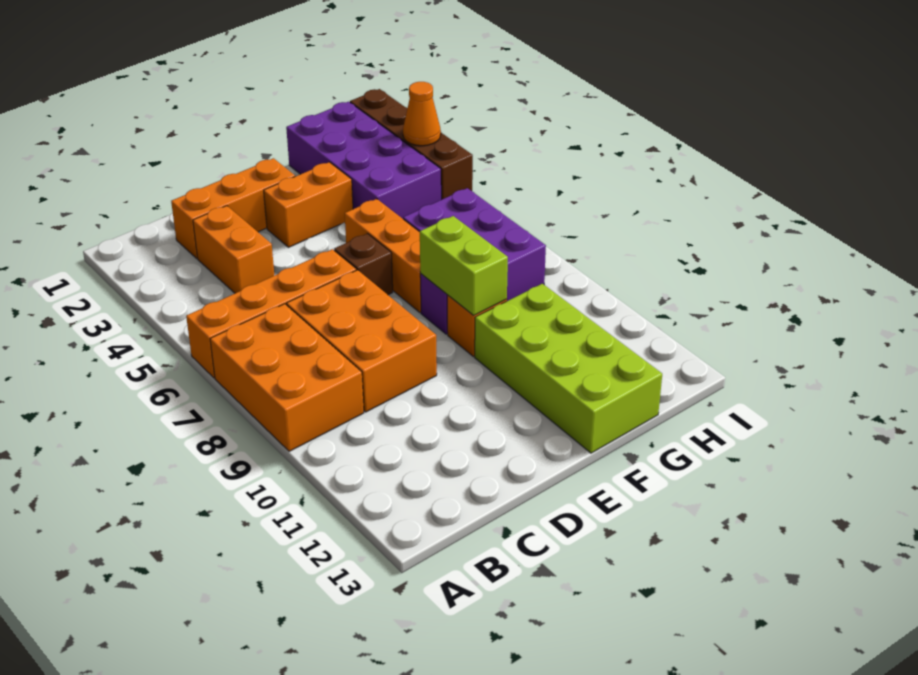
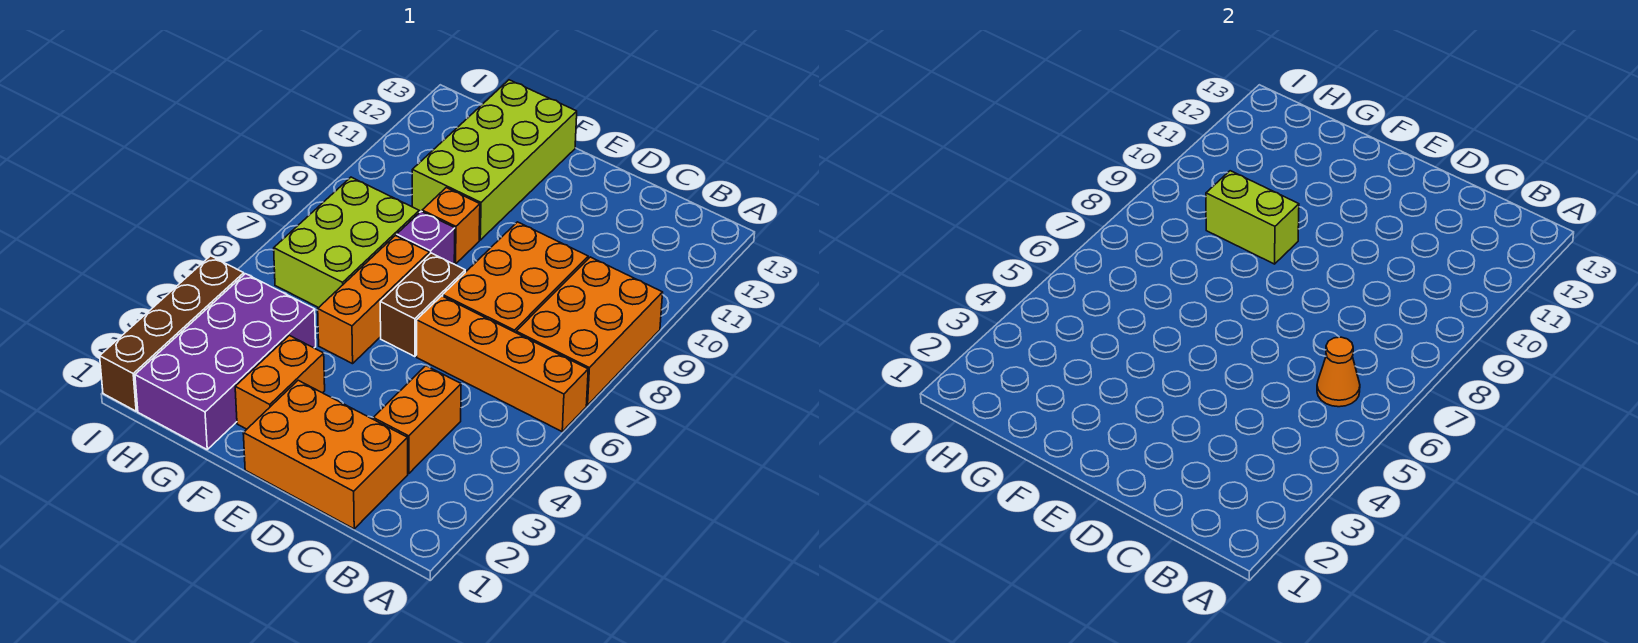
orange 1x3 brick [171,158,295,258] -> orange 2x3 brick [243,380,408,529]
orange 1x2 brick [264,162,353,247] -> orange 1x2 brick turned to [235,335,325,429]
brown 1x1 brick [334,233,393,295] -> brown 1x2 brick [380,253,465,357]
lime 1x2 brick [420,216,508,316] -> lime 1x2 brick turned to [1206,171,1299,264]
purple 2x3 brick [403,188,546,301] -> lime 2x3 brick [274,177,419,308]
orange 1x1 cone [403,82,441,146] -> orange 1x1 cone moved to [1317,337,1360,407]

